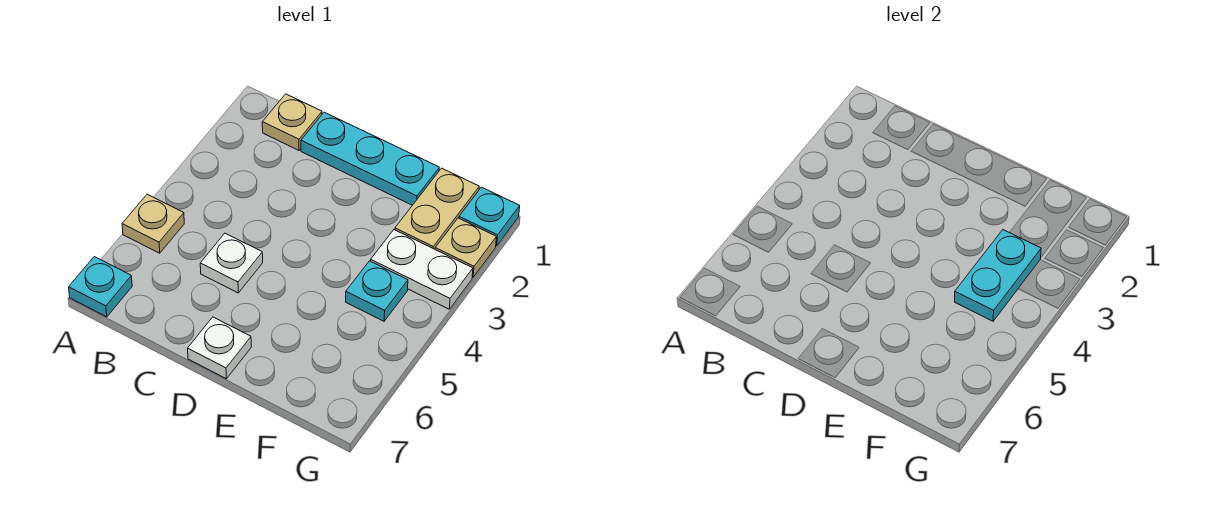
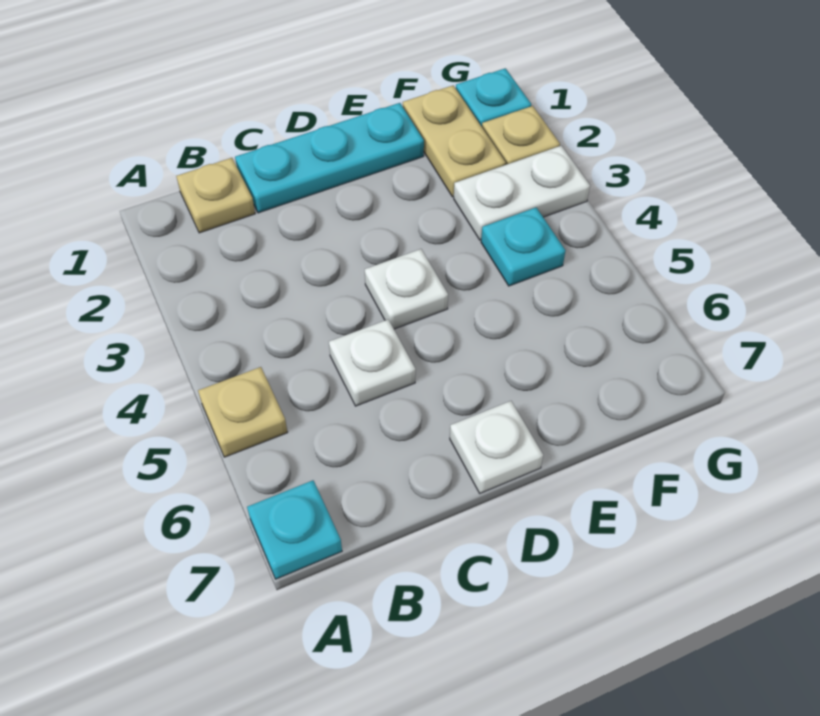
none -> white 1x1 plate [365,249,448,329]
cyan 1x2 plate [955,230,1041,321] -> none

